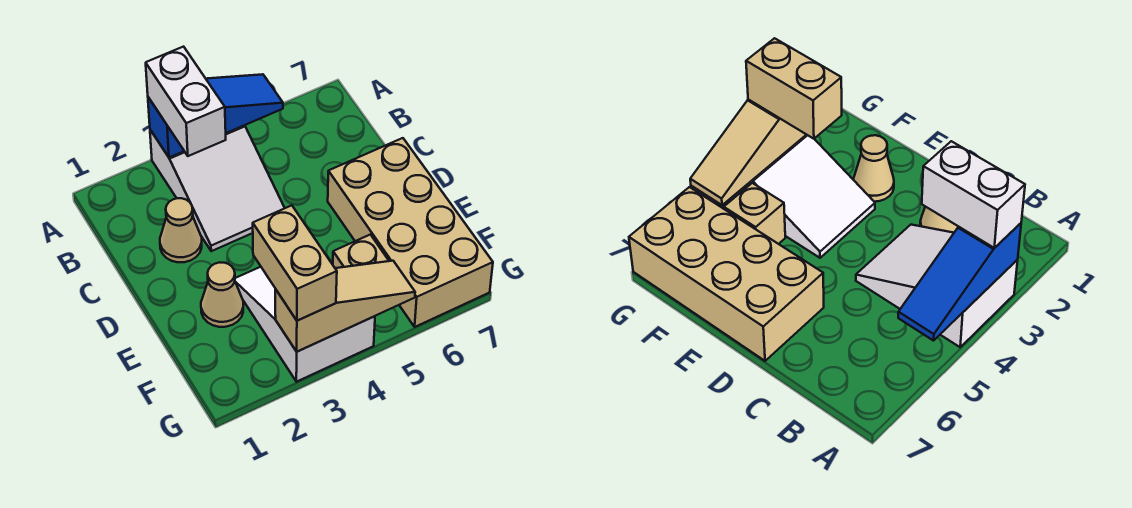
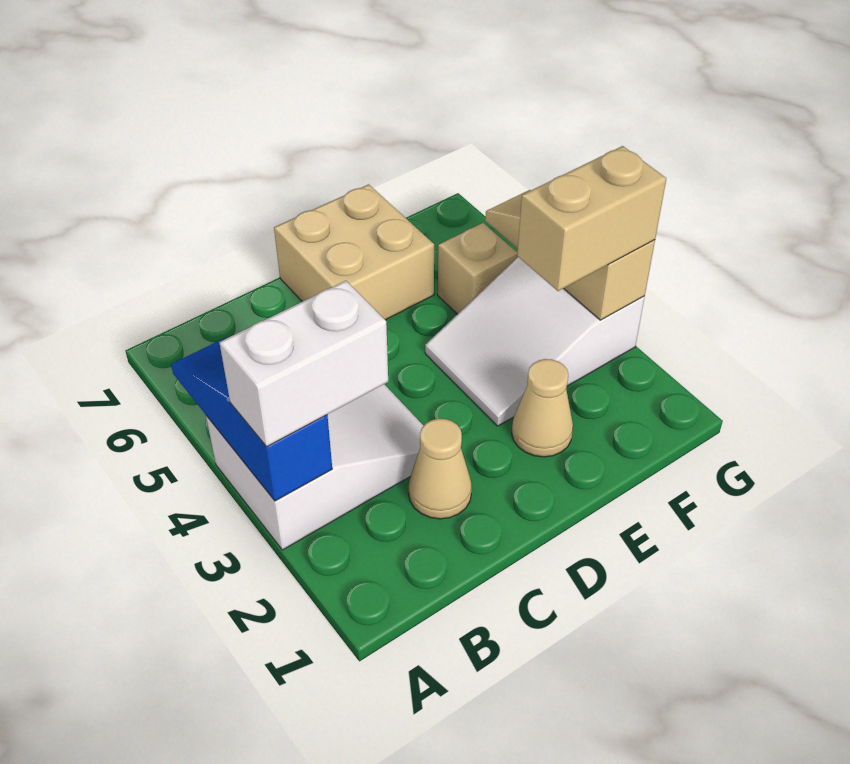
tan 2x4 brick [328,138,493,327] -> tan 2x2 brick [274,184,434,320]

